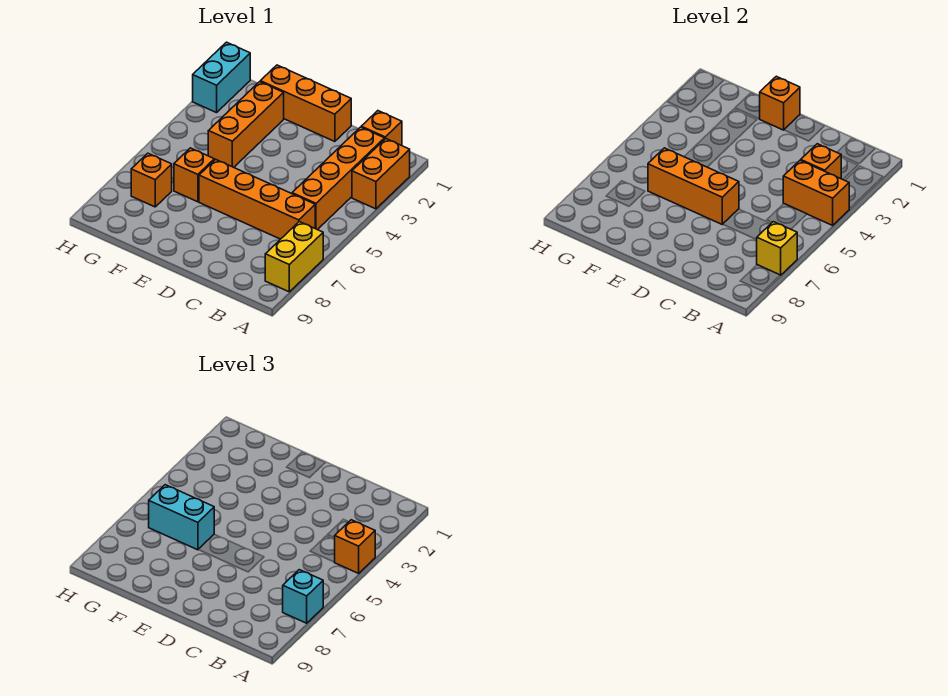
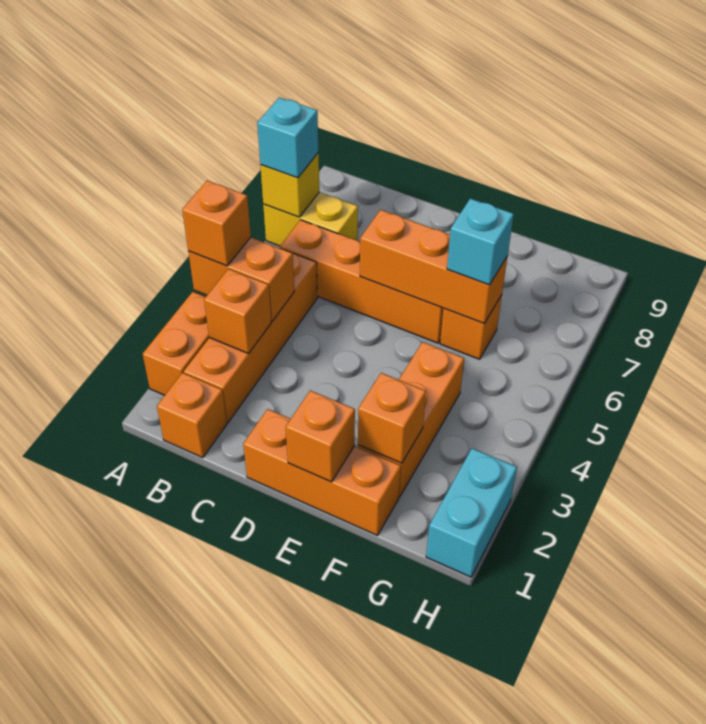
yellow 1x2 brick [265,222,323,292] -> yellow 1x2 brick turned to [263,192,358,246]
cyan 1x2 brick [149,485,214,550] -> cyan 1x1 brick [447,198,514,285]
orange 1x1 brick [131,153,172,207] -> orange 1x1 brick moved to [358,373,426,463]

